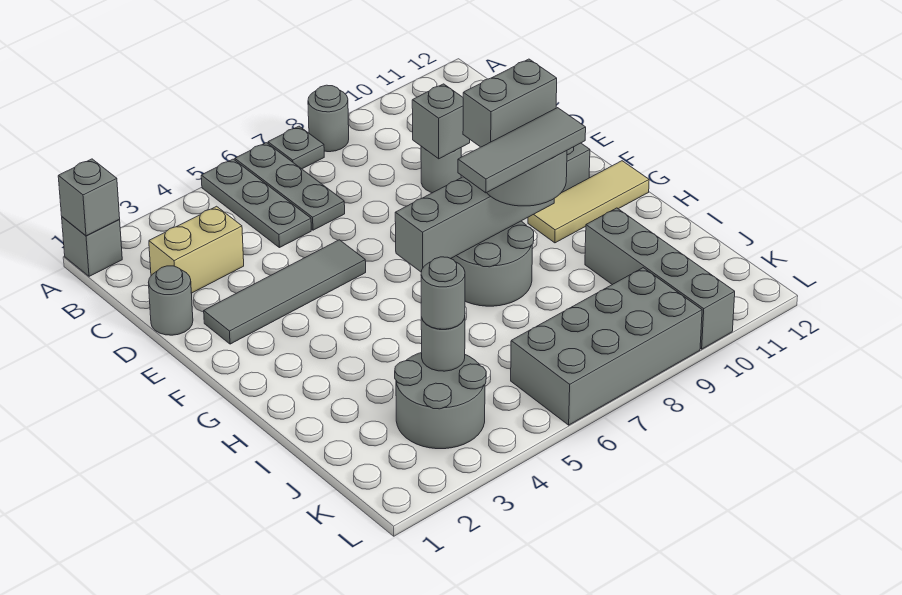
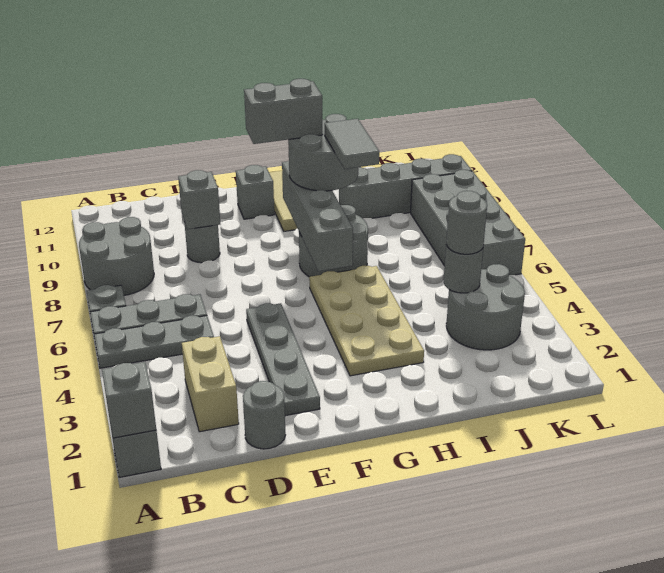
grey 1x1 round brick [308,85,349,152] -> grey 2x2 round brick [79,217,154,295]
grey 1x4 tile [204,240,366,344] -> grey 1x4 plate [246,303,320,416]
none -> tan 2x4 plate [309,266,424,376]
grey 1x2 brick [463,59,557,147] -> grey 1x2 brick turned to [244,79,323,144]
grey 1x3 tile [458,108,586,193] -> grey 1x2 tile [325,119,379,169]

